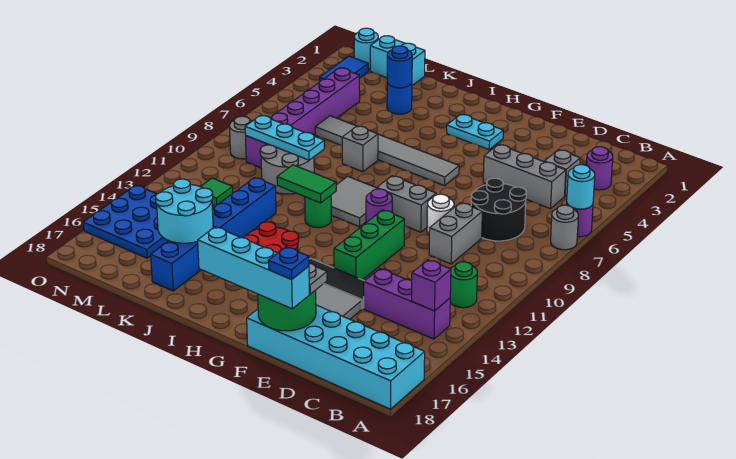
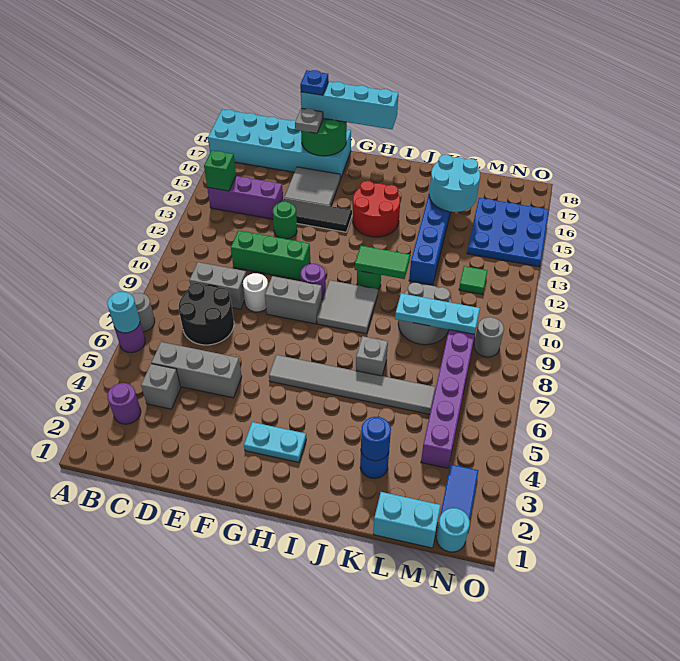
green 1x1 round brick [450,262,477,308] -> green 1x1 round brick moved to [273,202,297,239]
purple 1x1 brick [412,260,451,311] -> green 1x1 brick [204,150,236,191]
grey 1x2 brick [429,203,482,264] -> grey 1x2 brick turned to [189,262,246,309]
green 1x3 brick [334,210,404,280] -> green 1x3 brick turned to [231,230,310,280]

